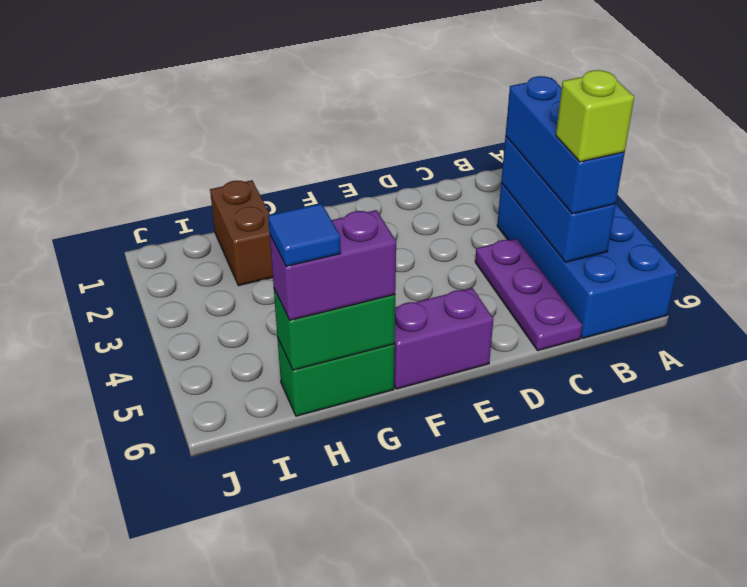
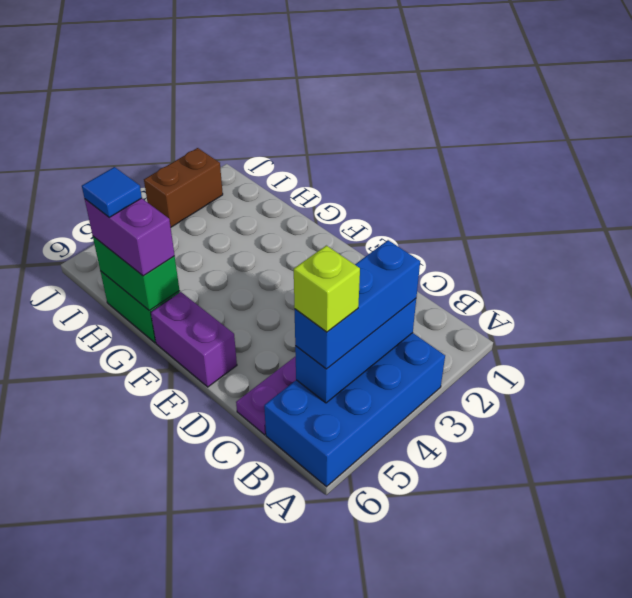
brown 1x2 brick [210,180,273,286] -> brown 1x2 brick moved to [144,148,223,227]

